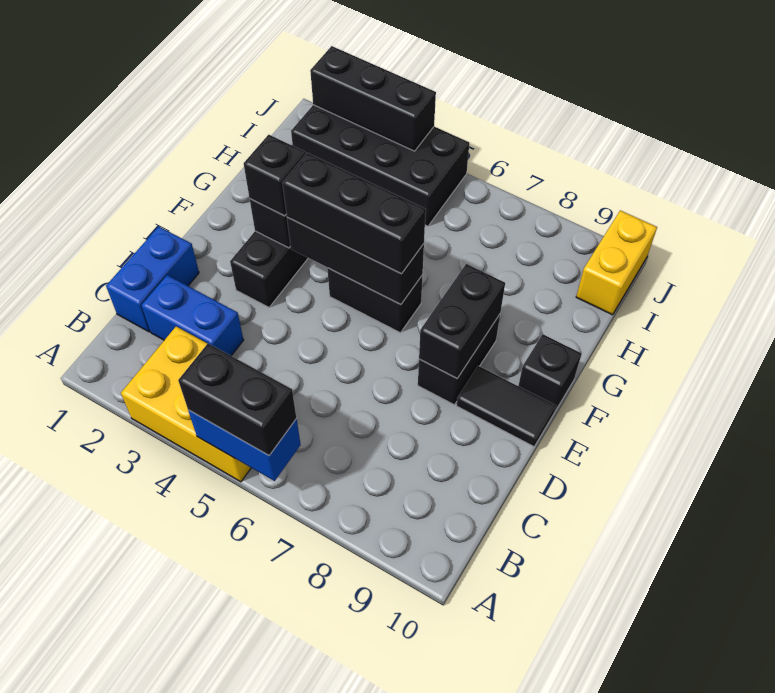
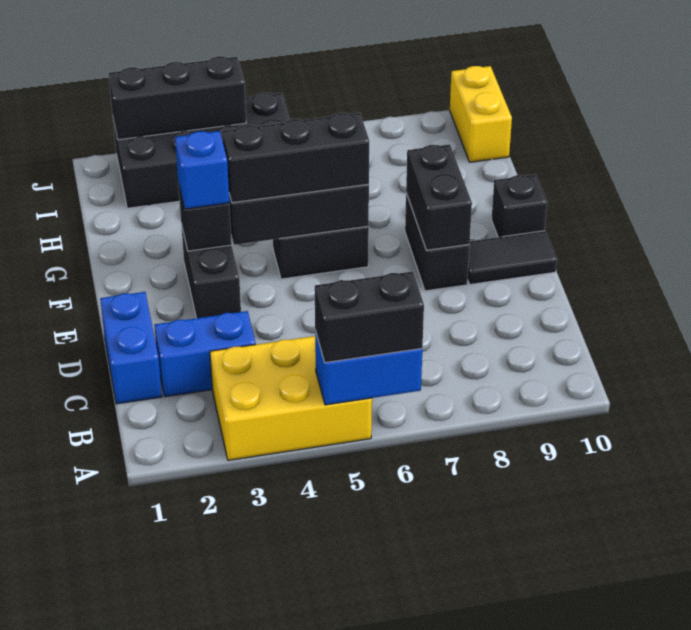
black 1x1 brick [244,135,305,216] -> blue 1x1 brick [175,131,229,209]

